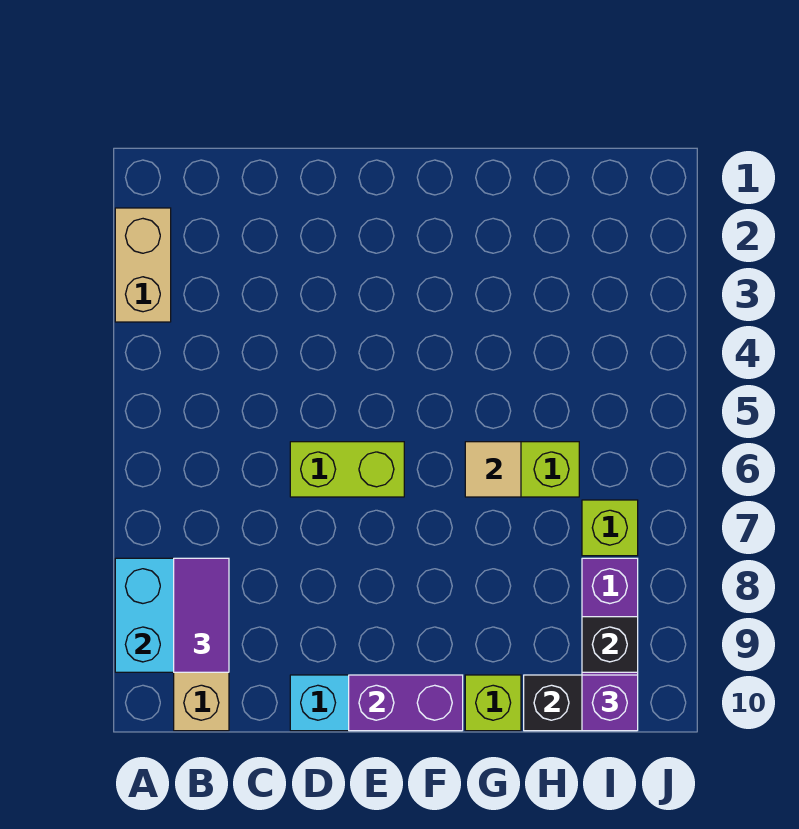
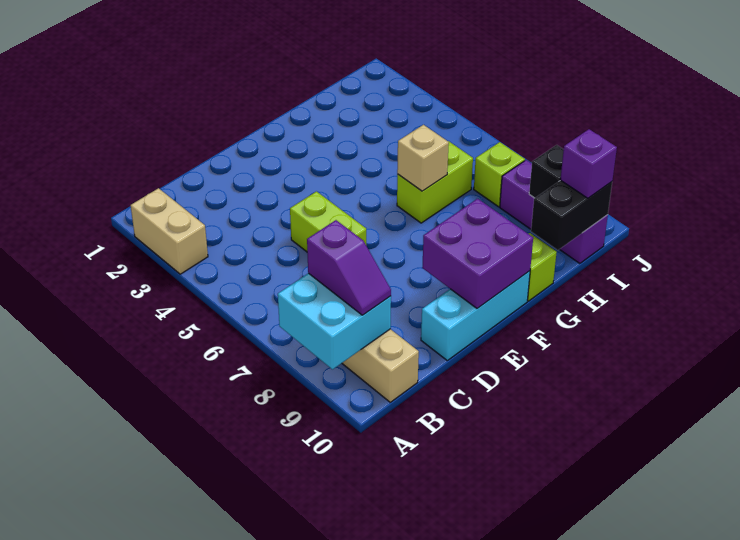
purple 1x2 tile [174,558,229,672] -> purple 1x2 slope [307,220,391,315]
lime 1x2 brick [290,442,404,497] -> lime 1x2 brick turned to [290,191,366,252]
purple 1x2 brick [349,675,463,731] -> purple 2x2 brick [422,199,533,308]
tan 1x1 tile [465,442,521,497] -> tan 1x1 brick [397,125,449,191]

